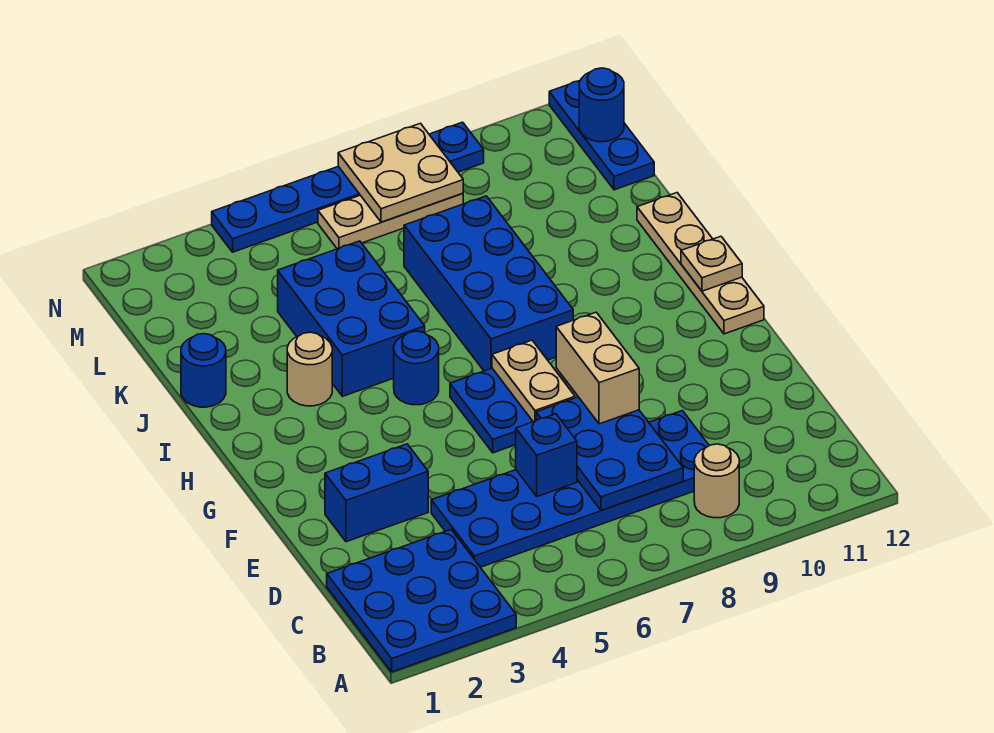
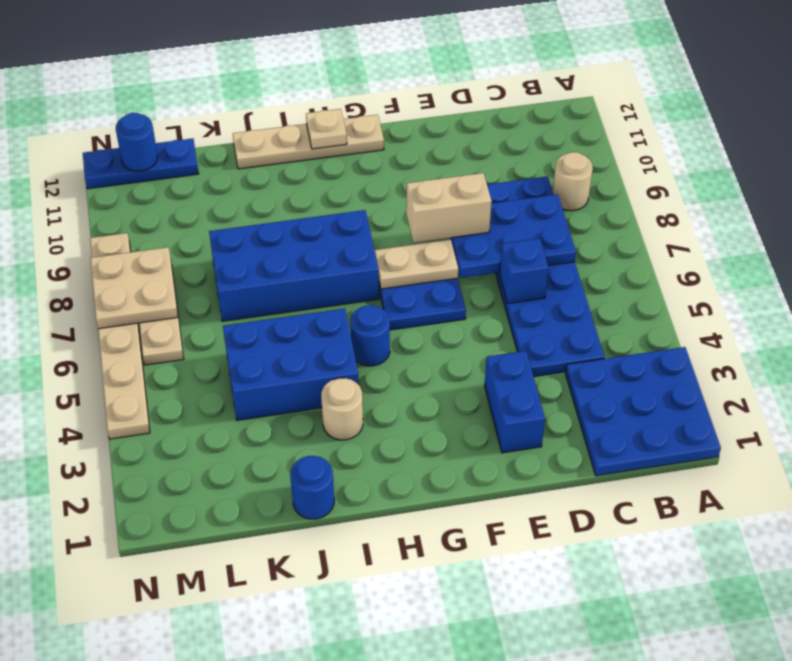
blue 1x6 plate [212,122,484,252] -> tan 1x6 plate [90,233,150,439]

